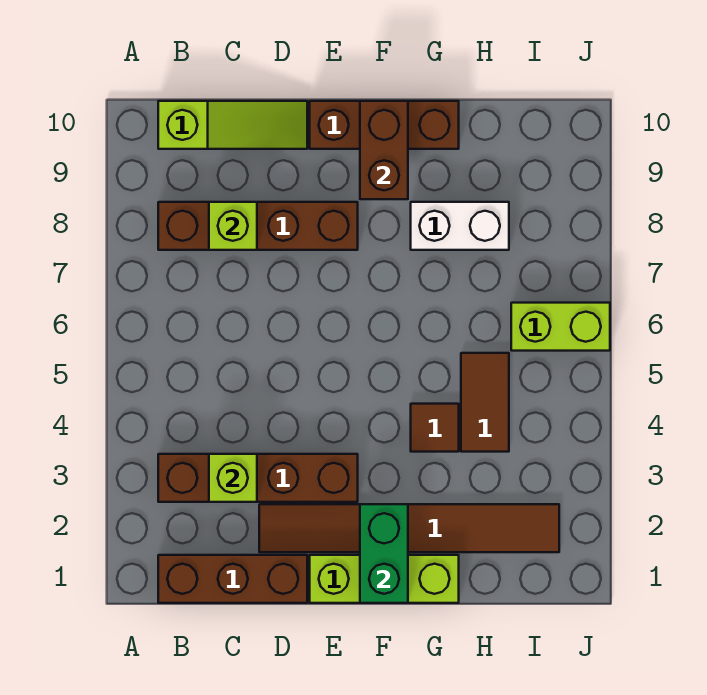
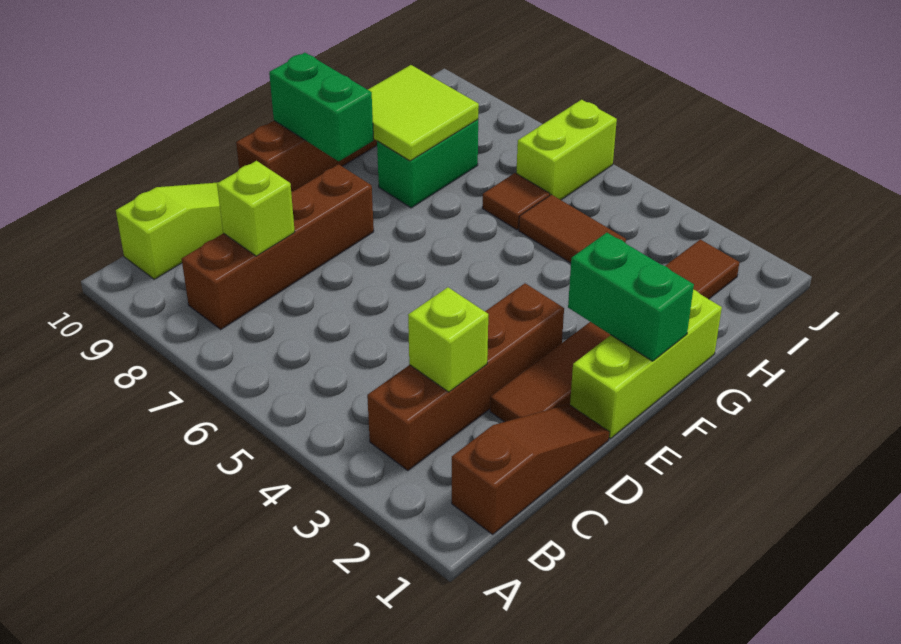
brown 1x3 brick [158,555,307,603] -> brown 1x3 slope [452,404,609,534]
brown 1x2 brick [360,101,408,199] -> green 1x2 brick [269,53,374,161]
brown 1x1 tile [411,404,459,452] -> brown 1x1 tile moved to [483,173,550,230]
white 1x2 brick [411,202,509,250] -> green 1x2 brick [377,120,478,208]
none -> lime 2x2 tile [368,65,479,161]

